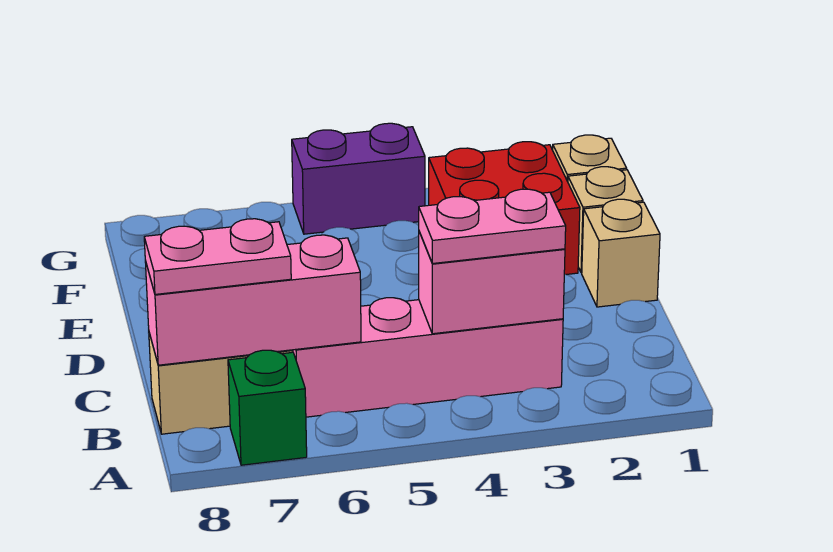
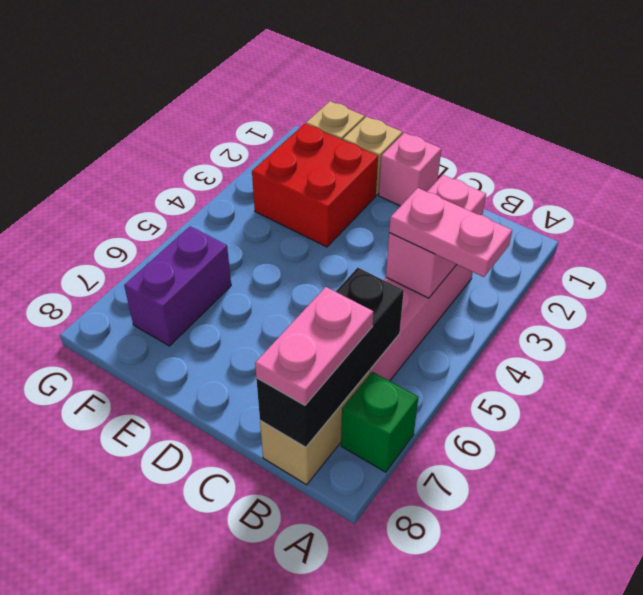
pink 1x2 plate [419,189,566,264] -> pink 1x2 plate turned to [389,188,512,277]
pink 1x3 brick [145,235,361,365] -> black 1x3 brick [256,268,404,447]
tan 1x1 brick [582,199,660,307] -> pink 1x1 brick [379,133,441,206]
purple 1x2 brick [292,123,425,234] -> purple 1x2 brick moved to [124,226,231,346]

